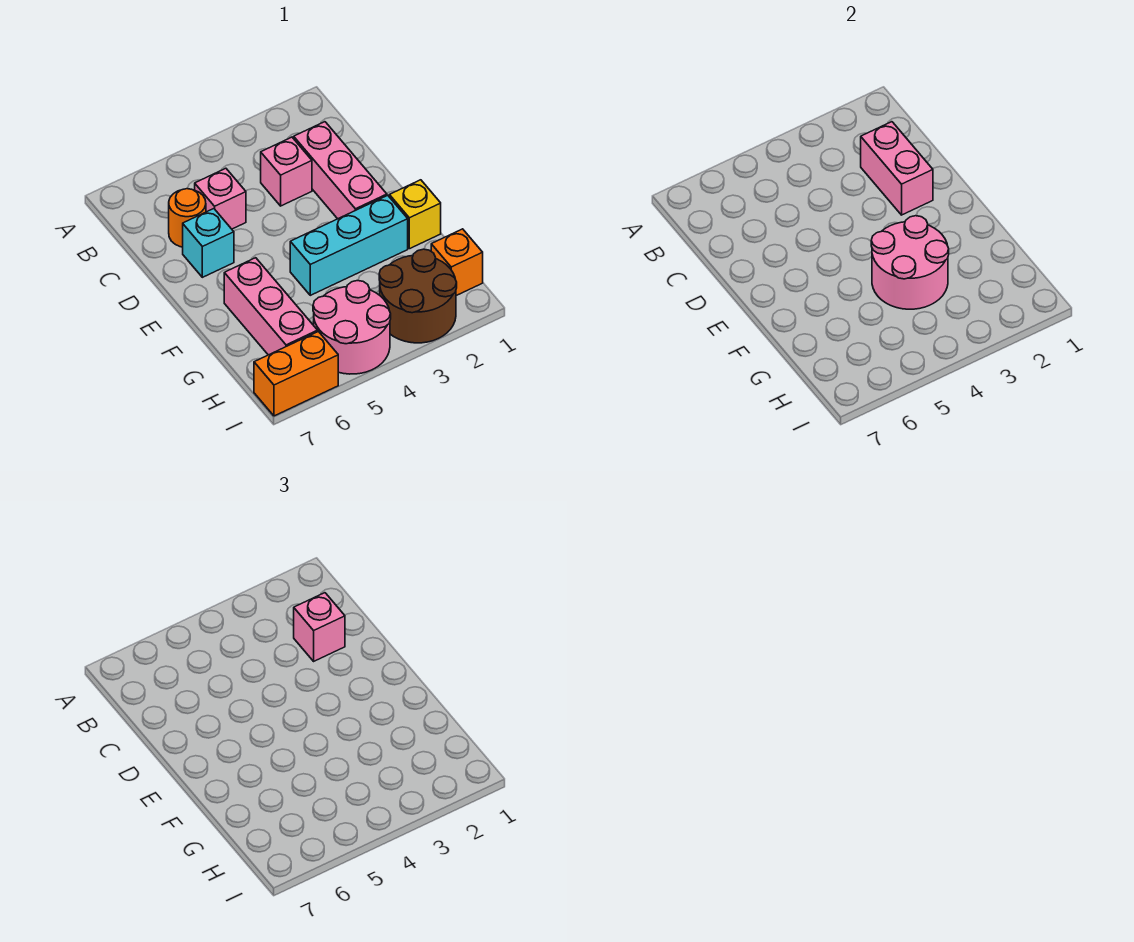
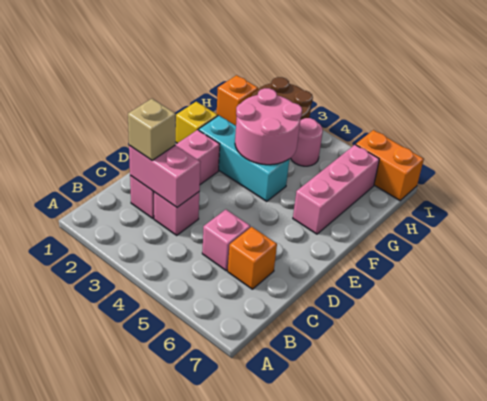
pink 1x2 brick [861,122,933,215] -> pink 1x2 brick turned to [129,145,201,207]
pink 1x1 brick [294,593,345,661] -> tan 1x1 brick [128,99,176,160]
orange 1x1 round brick [169,189,206,247] -> orange 1x1 brick [228,227,277,289]
cyan 1x1 brick [183,209,234,277] -> none
pink 2x2 round brick [313,281,391,374] -> pink 1x1 round brick [291,118,323,166]

